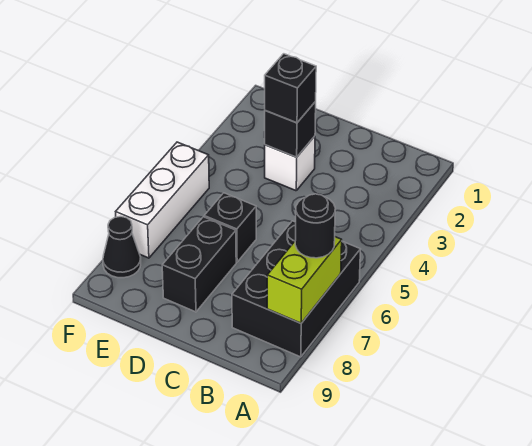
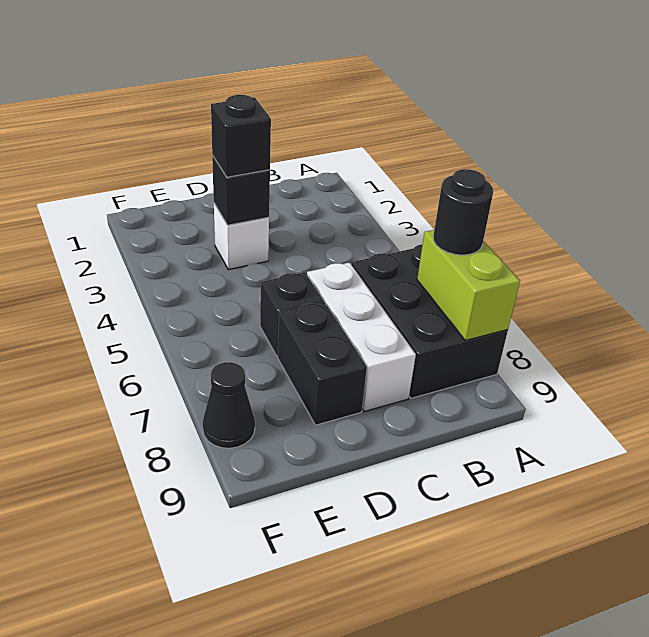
white 1x3 brick [116,142,209,258] -> white 1x3 brick moved to [307,263,416,412]

